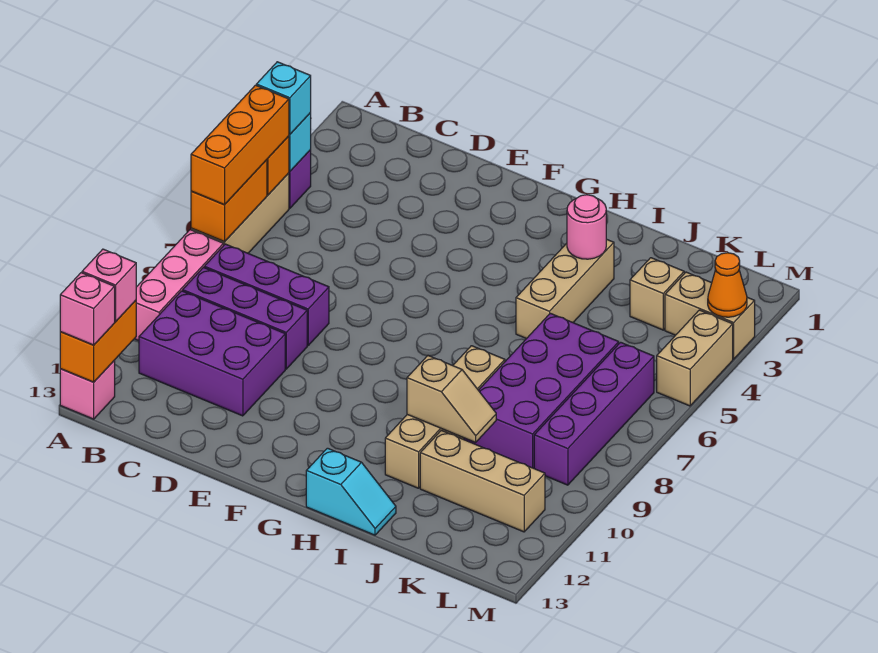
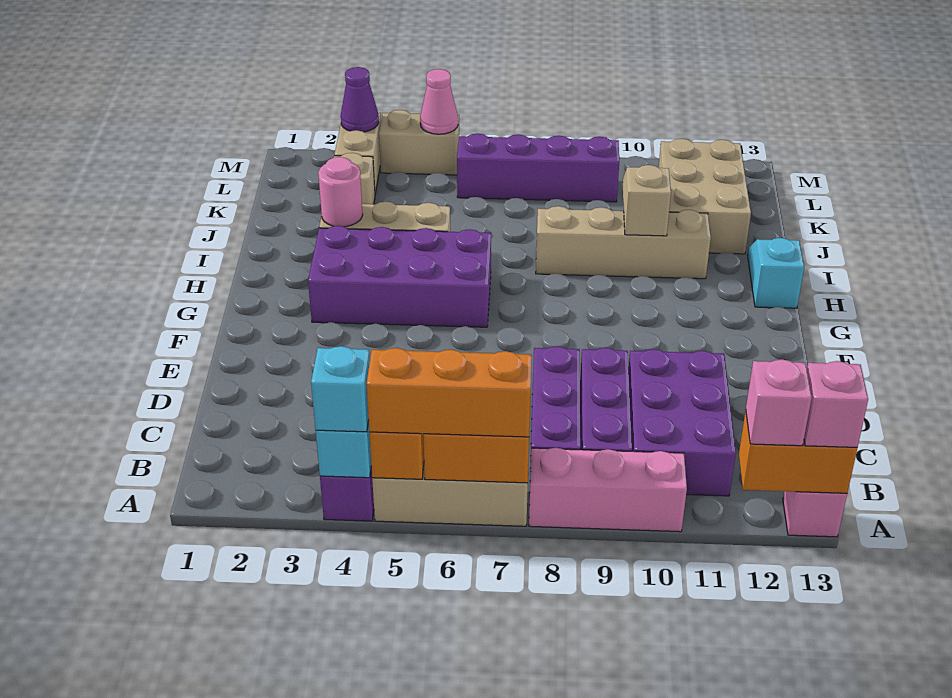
purple 2x4 brick [464,313,619,468] -> purple 2x4 brick moved to [308,226,491,327]
tan 1x3 brick [420,430,545,532] -> tan 2x3 brick [659,139,751,254]
orange 1x1 cone [708,253,747,317] -> purple 1x1 cone [341,67,379,132]
none -> pink 1x1 cone [420,69,458,134]

